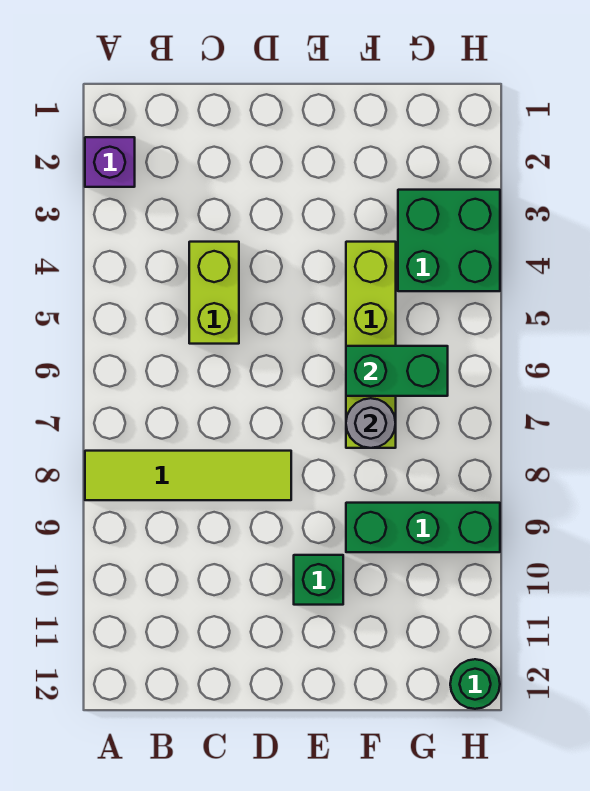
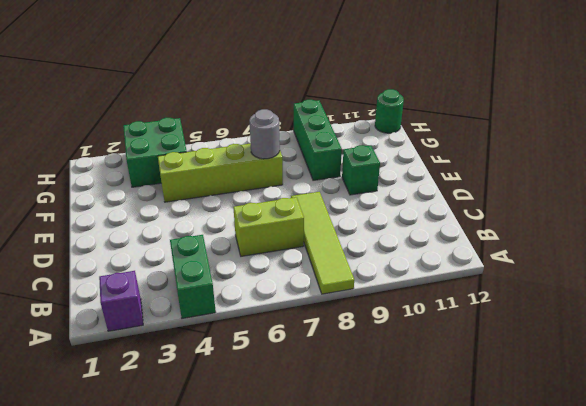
lime 1x2 brick [189,242,239,344] -> lime 1x2 brick moved to [233,197,304,256]
green 1x2 brick [346,346,448,396] -> green 1x2 brick moved to [170,235,216,318]

